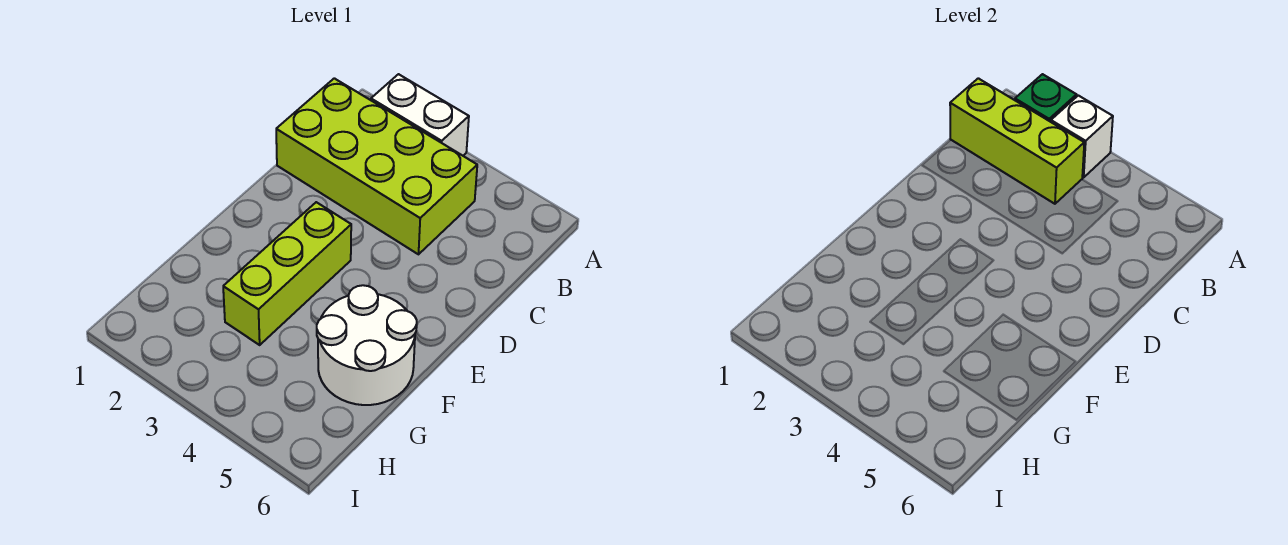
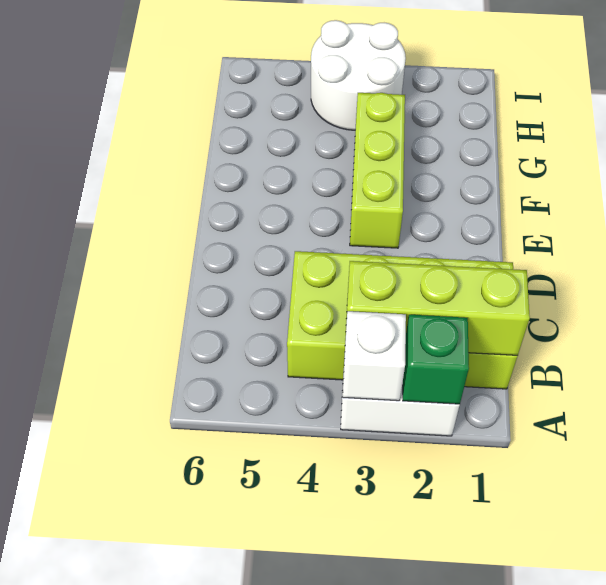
white 2x2 round brick [317,285,417,405] -> white 2x2 round brick moved to [311,20,406,130]

